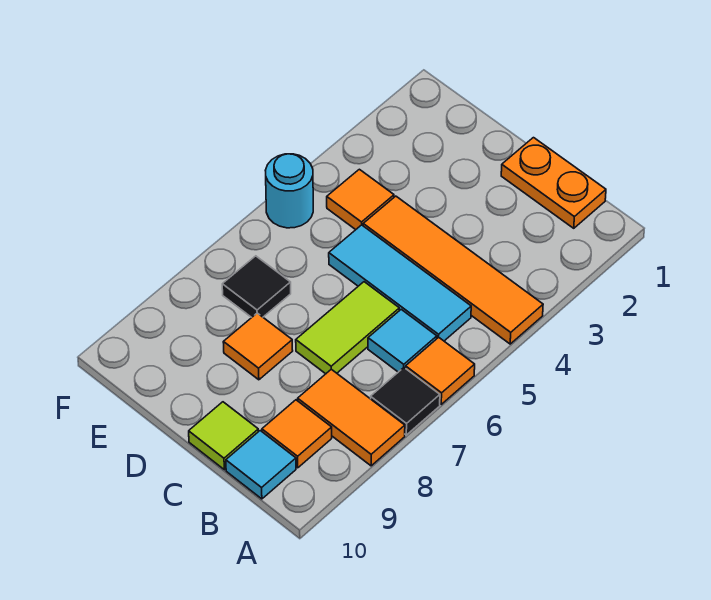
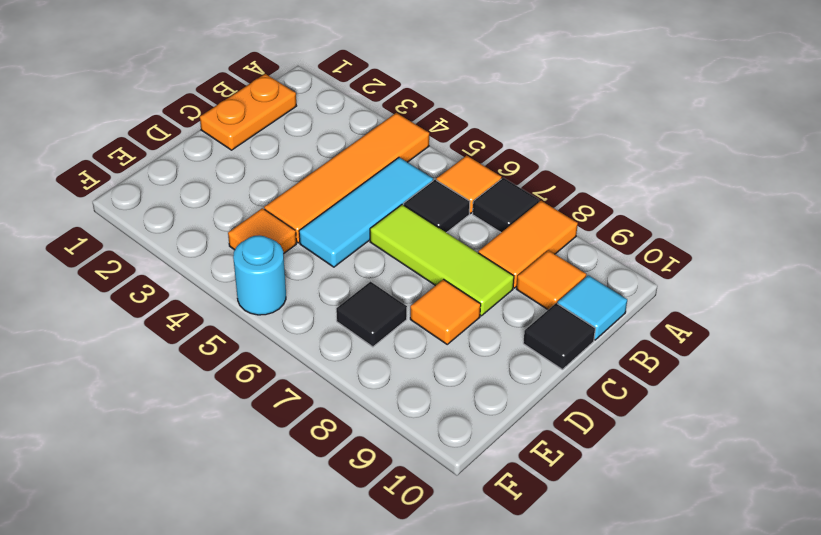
cyan 1x1 tile [368,309,437,372] -> black 1x1 tile [404,180,470,233]
lime 1x2 tile [296,282,399,374] -> lime 1x3 tile [370,204,514,316]
lime 1x1 tile [189,402,258,470] -> black 1x1 tile [523,303,595,370]

